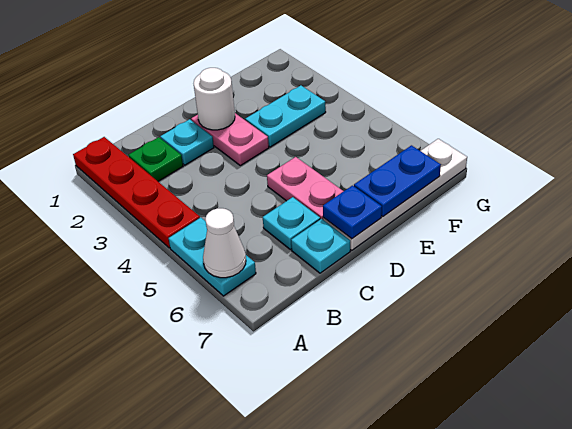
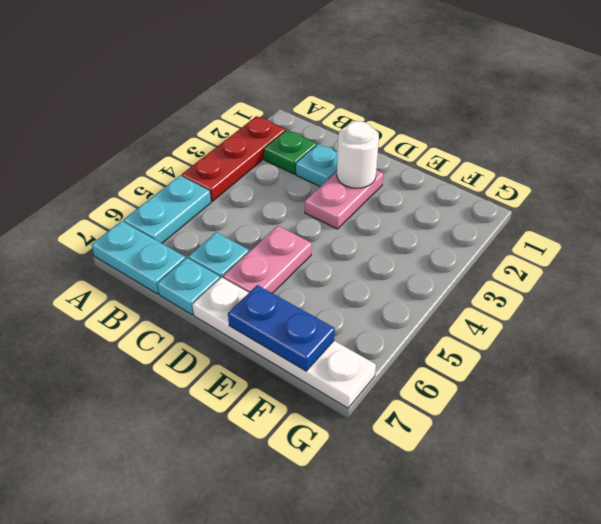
red 1x4 plate [73,137,200,248] -> red 1x3 plate [181,116,285,201]
white 1x1 cone [203,208,246,278] -> none
blue 1x1 plate [323,186,382,239] -> none
cyan 1x2 plate [245,85,326,147] -> cyan 1x2 plate moved to [92,221,185,294]

